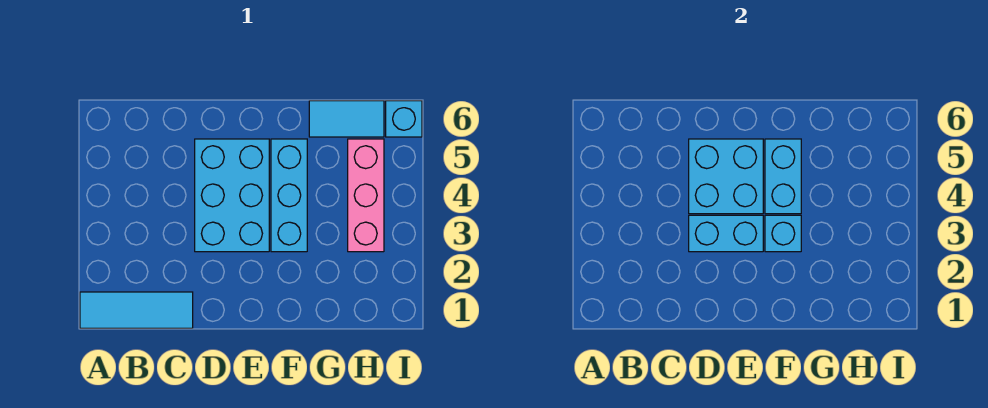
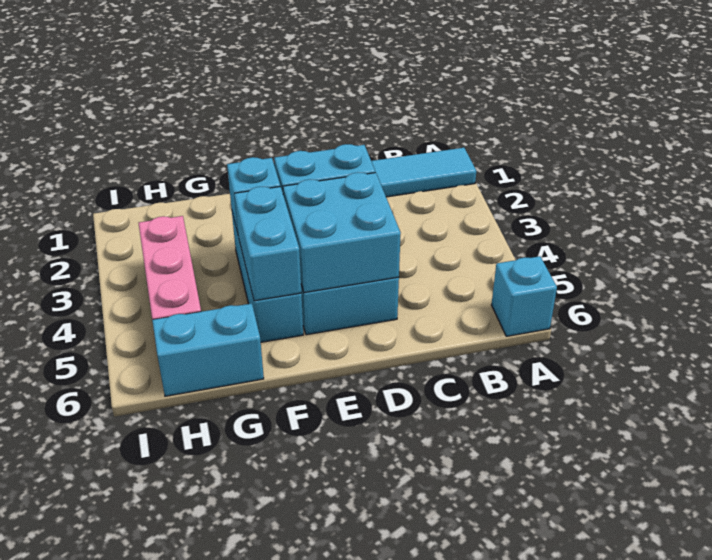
cyan 1x2 tile [309,101,384,137] -> cyan 1x2 brick [152,303,264,396]
cyan 1x1 brick [386,101,422,137] -> cyan 1x1 brick moved to [491,256,557,336]

